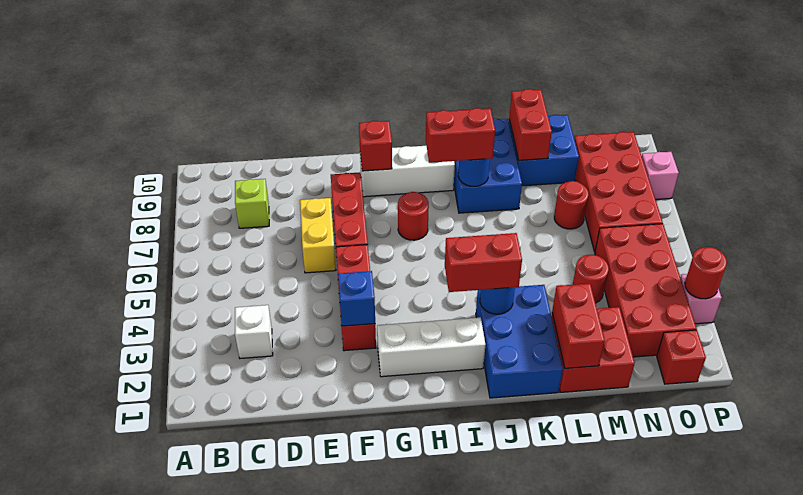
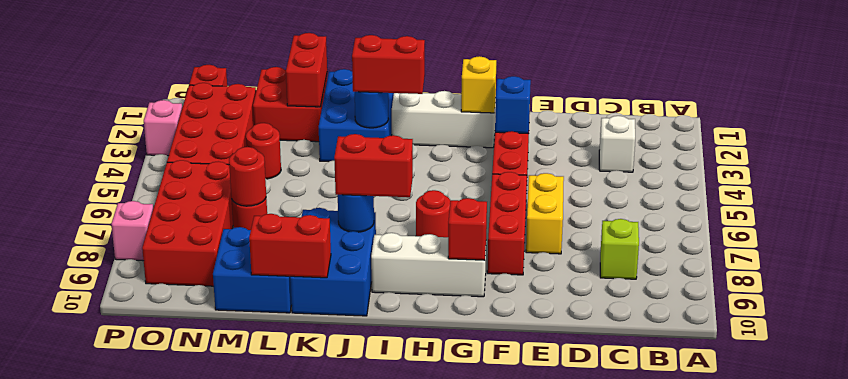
none -> yellow 1x1 brick [461,56,496,113]
red 1x2 brick [509,89,552,160] -> red 1x2 brick turned to [249,214,331,278]
red 1x1 round brick [685,247,727,299] -> red 1x1 round brick moved to [229,147,266,206]

